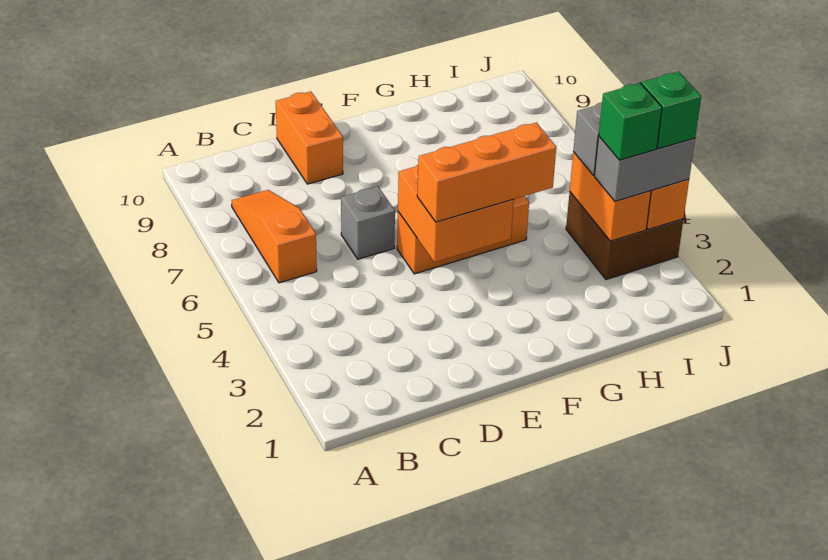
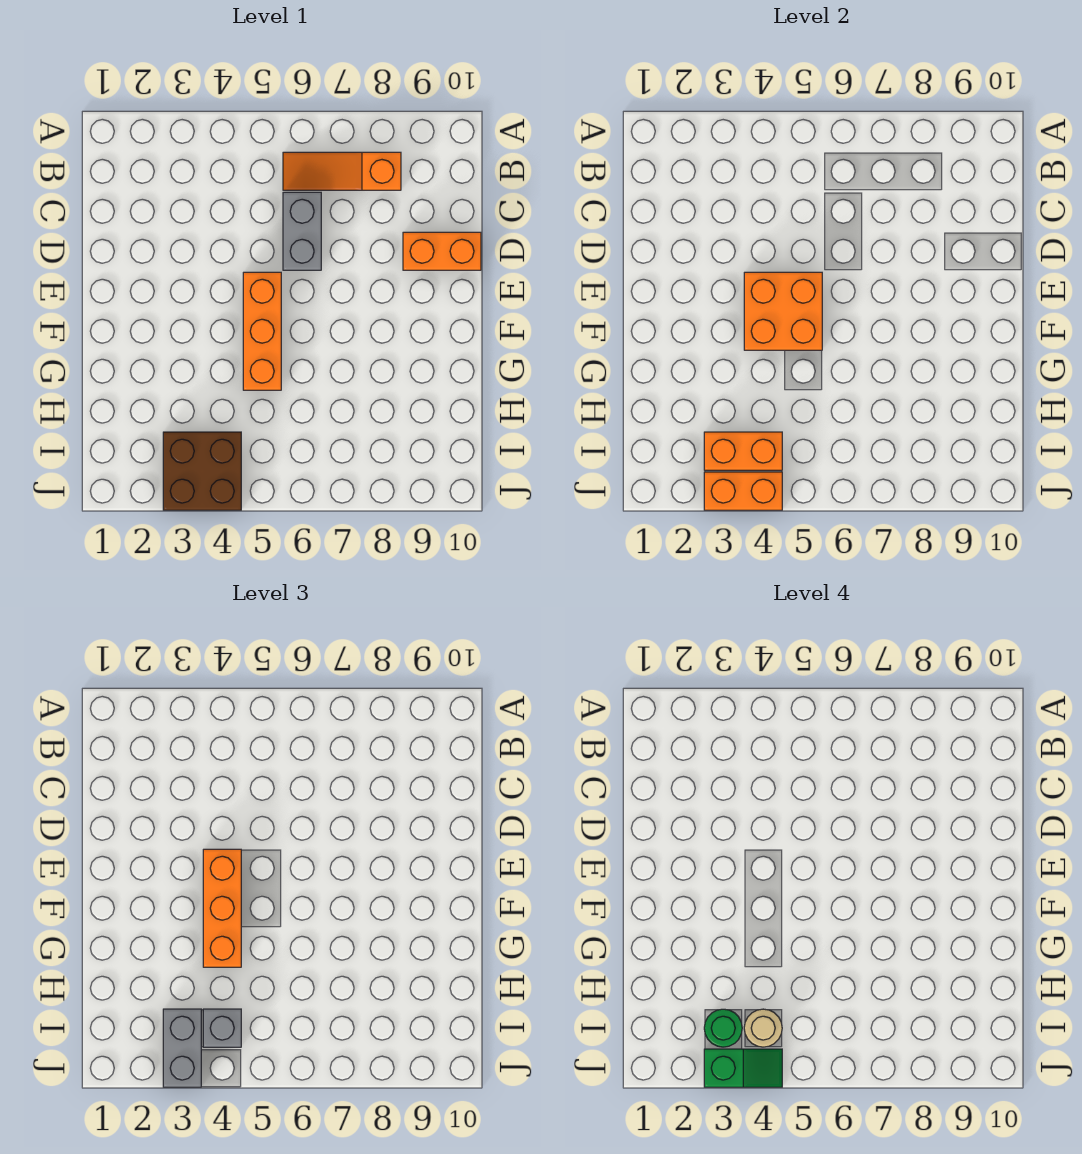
orange 1x3 slope [232,190,317,283] -> orange 1x3 slope turned to [283,152,401,190]
grey 1x1 brick [341,186,395,259] -> grey 1x2 brick [283,192,321,270]
green 1x1 brick [599,83,662,160] -> green 1x1 round brick [704,1009,742,1047]
none -> tan 1x1 round brick [744,1009,782,1047]

